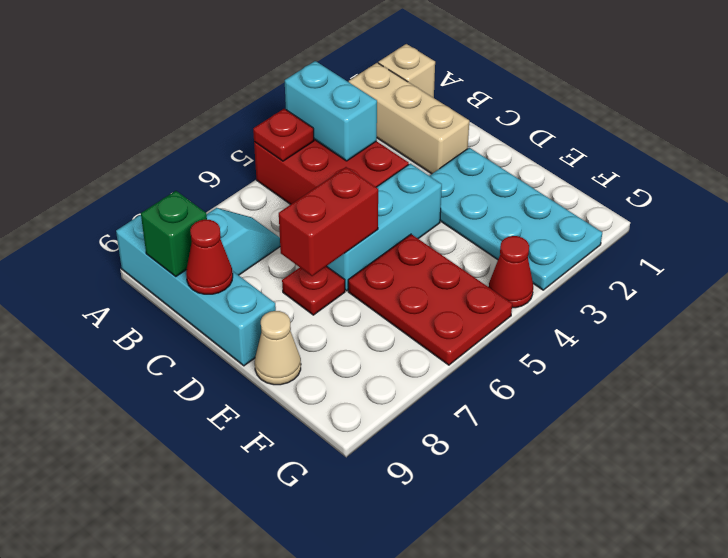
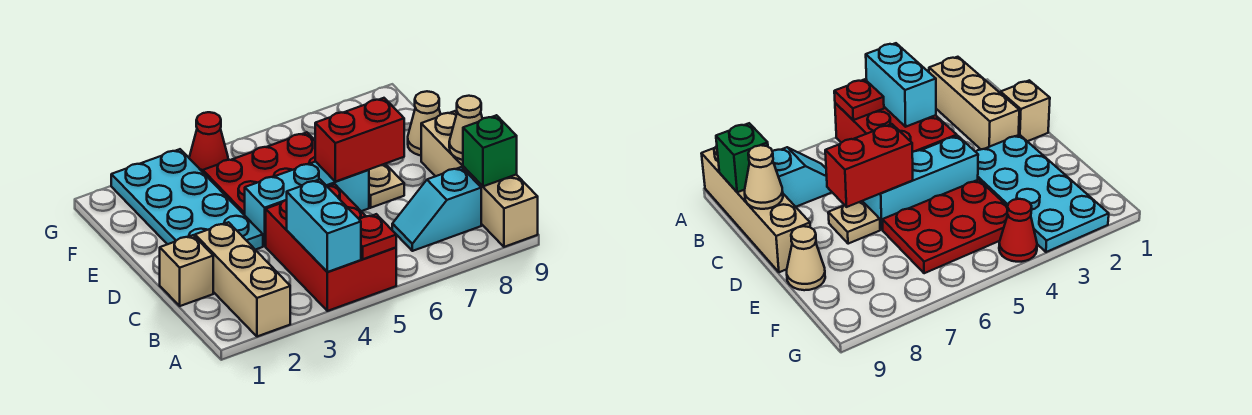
tan 1x1 brick [378,44,435,98] -> tan 1x1 brick moved to [160,235,213,306]
cyan 1x4 brick [116,215,276,366] -> tan 1x4 brick [421,111,538,247]
red 1x1 cone [186,220,233,294] -> tan 1x1 cone [449,96,482,160]
red 1x1 plate [282,266,345,315] -> tan 1x1 plate [369,164,404,208]
red 2x3 plate [348,234,512,365] -> red 2x3 plate turned to [203,132,316,215]

